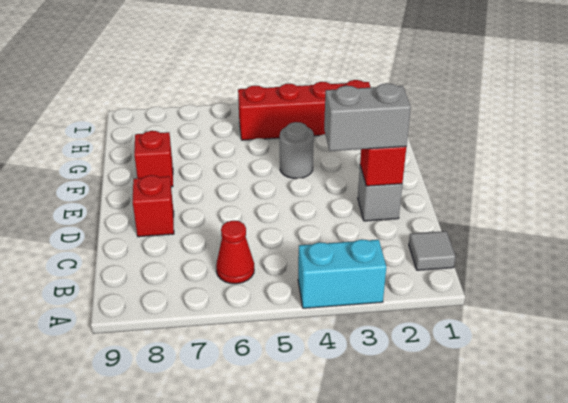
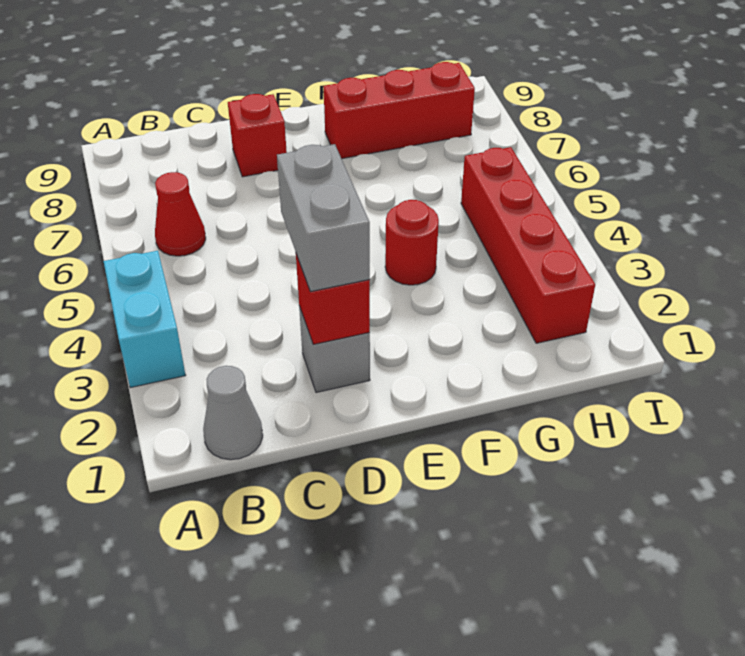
grey 1x1 tile [409,231,456,270] -> grey 1x1 cone [203,366,263,460]
grey 1x1 round brick [280,122,314,178] -> red 1x1 round brick [385,200,439,285]
red 1x1 brick [134,131,173,187] -> red 1x3 brick [323,62,475,159]

